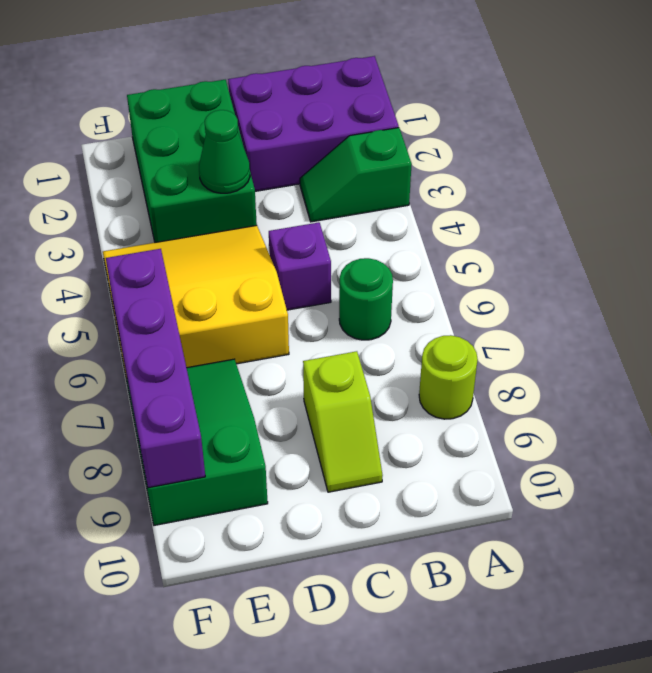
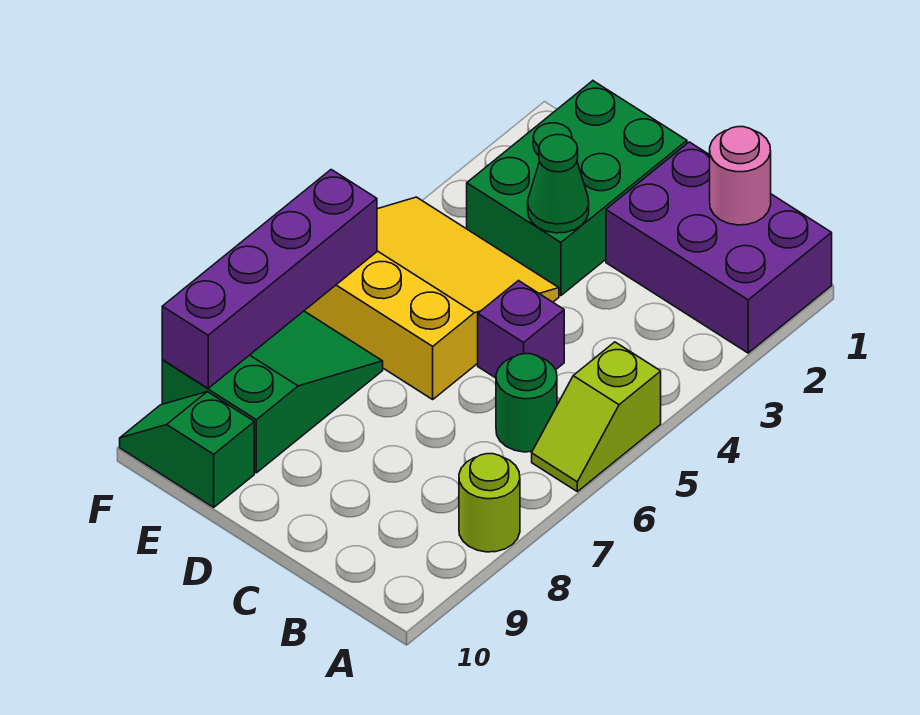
green 1x2 slope [300,128,412,222] -> green 1x2 slope moved to [120,392,254,507]
none -> pink 1x1 round brick [710,127,771,225]
lime 1x2 slope [303,351,383,492] -> lime 1x2 slope moved to [532,342,661,492]

